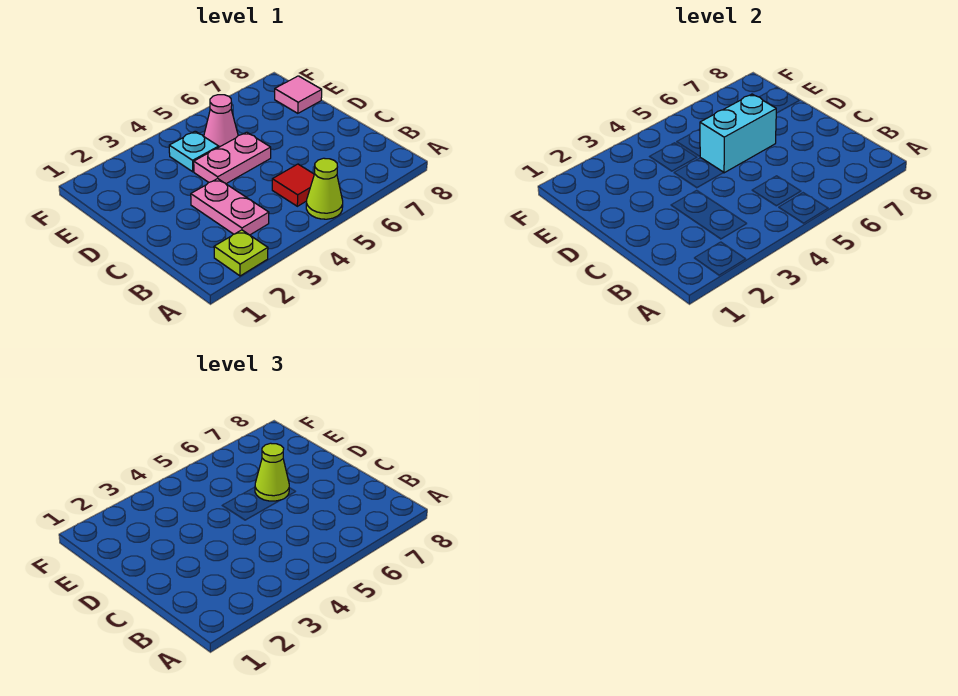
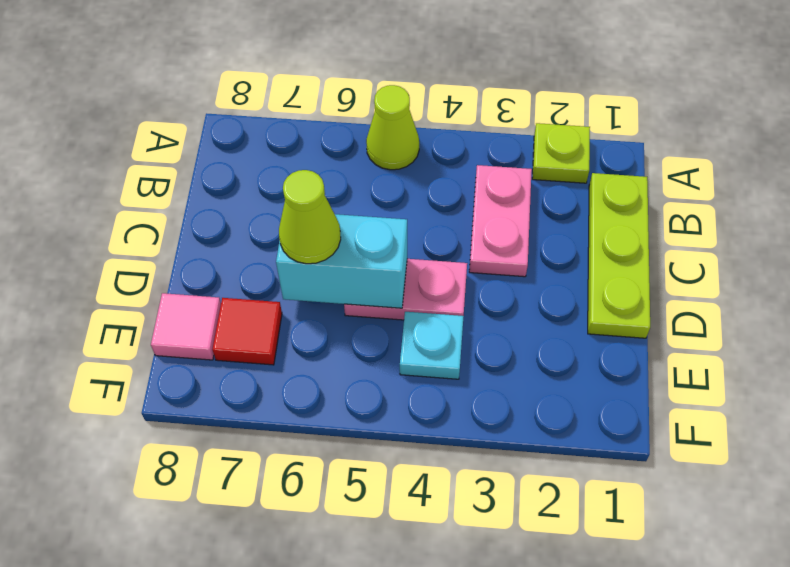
none -> lime 1x3 plate [588,173,650,338]
red 1x1 tile [272,164,314,206] -> red 1x1 tile moved to [212,298,282,365]
pink 1x1 cone [204,95,238,147] -> none

